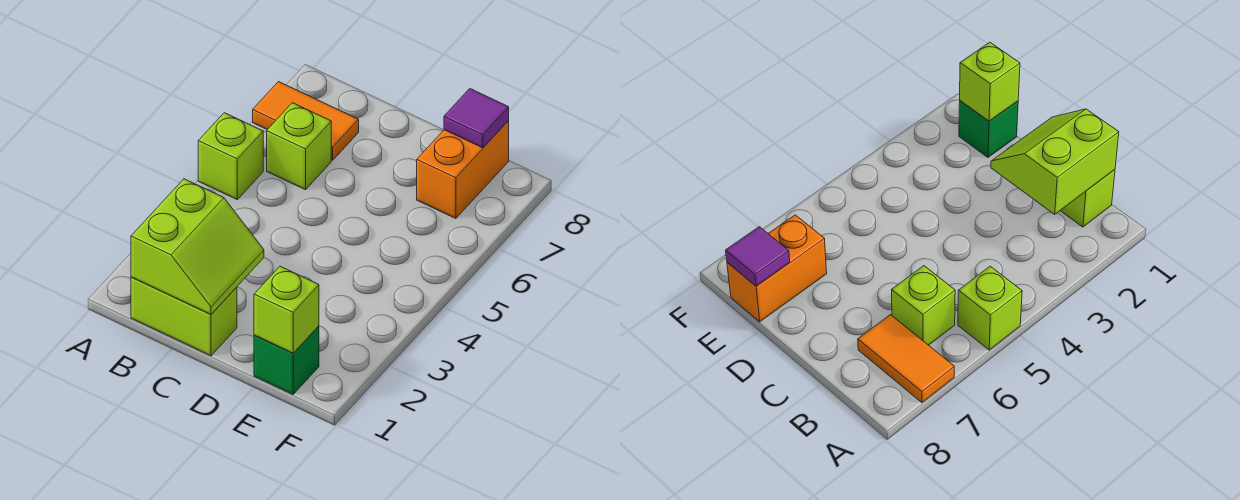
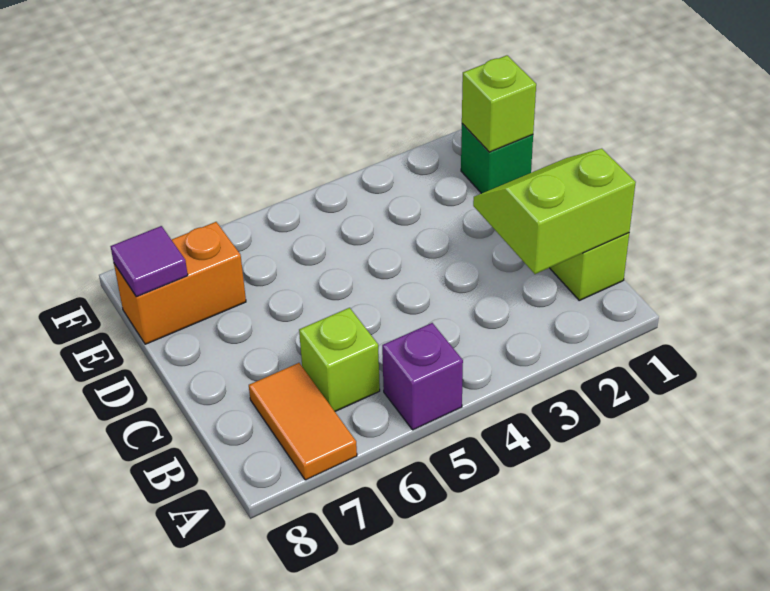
lime 1x1 brick [198,113,263,199] -> purple 1x1 brick [382,323,463,430]

